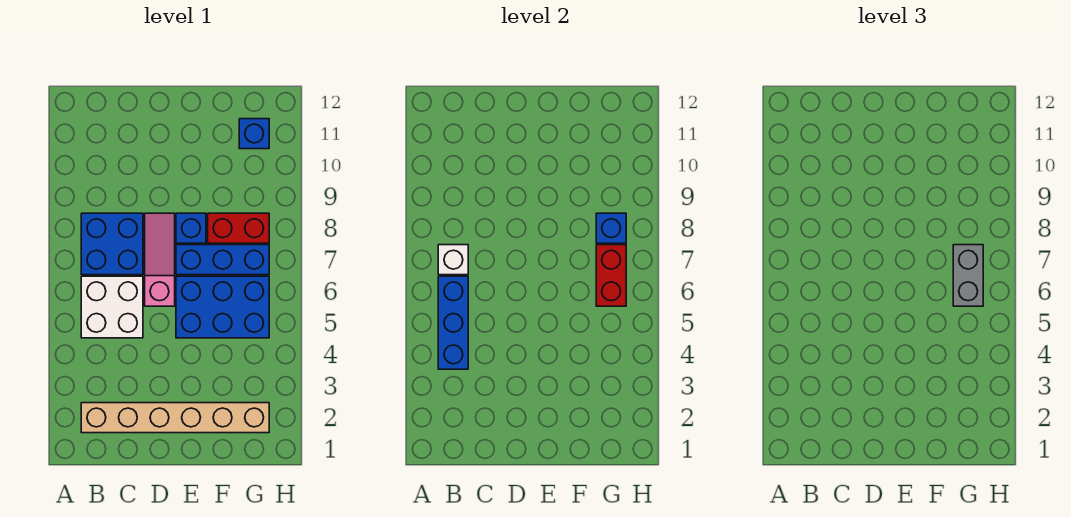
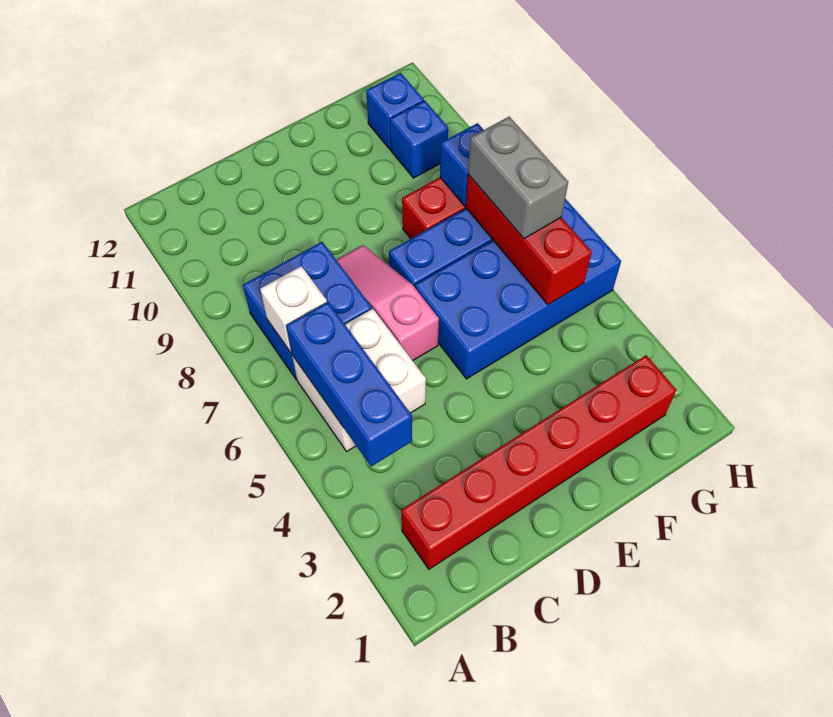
tan 1x6 brick [81,403,269,433] -> red 1x6 brick [401,355,676,569]
blue 2x3 brick [176,276,269,338] -> blue 2x4 brick [415,199,621,379]
blue 1x1 brick [176,213,206,243] -> blue 1x1 brick moved to [390,100,448,178]
red 1x2 brick [596,245,626,306] -> red 1x3 brick [466,175,592,305]

